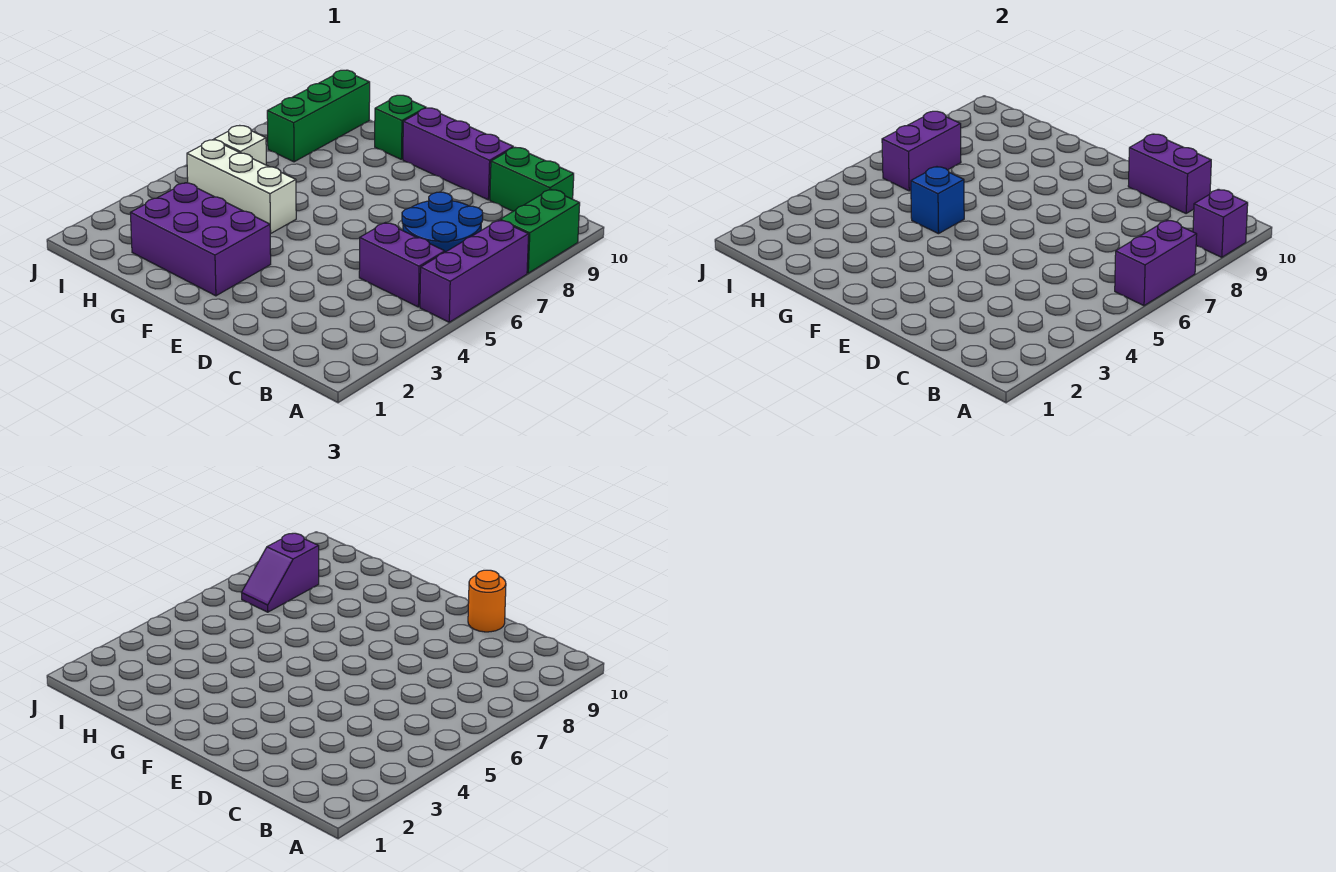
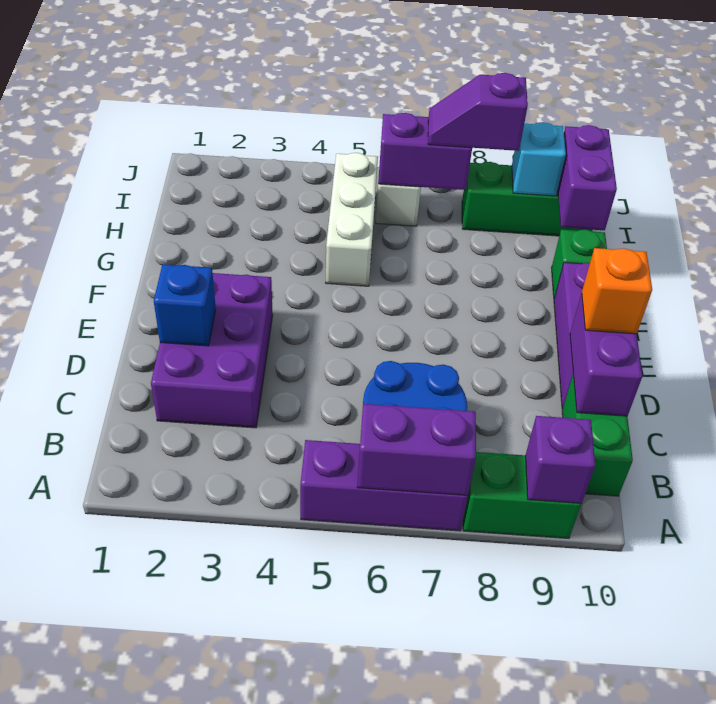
purple 1x2 brick [359,223,445,307] -> purple 1x2 brick moved to [558,125,617,230]
orange 1x1 round brick [468,570,506,632] -> orange 1x1 brick [582,248,652,334]
purple 2x3 brick [130,183,271,296] -> purple 2x3 brick moved to [151,273,273,428]
blue 1x1 brick [911,167,964,234] -> blue 1x1 brick moved to [154,264,216,346]
none -> cyan 1x1 brick [512,122,566,196]

